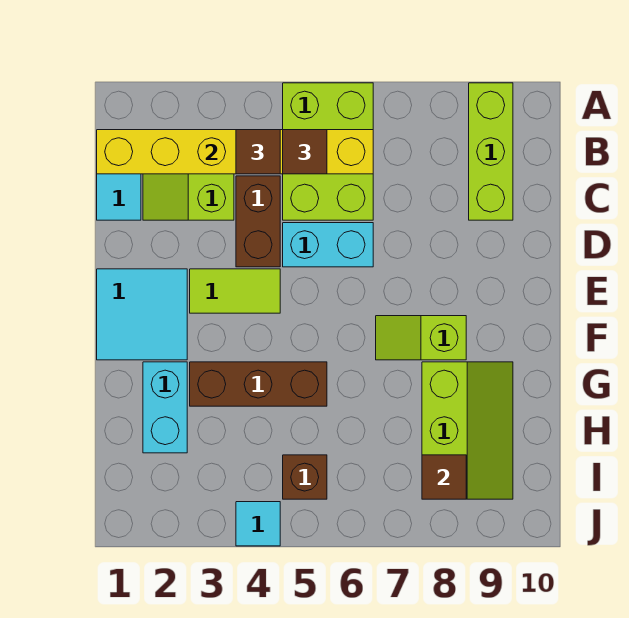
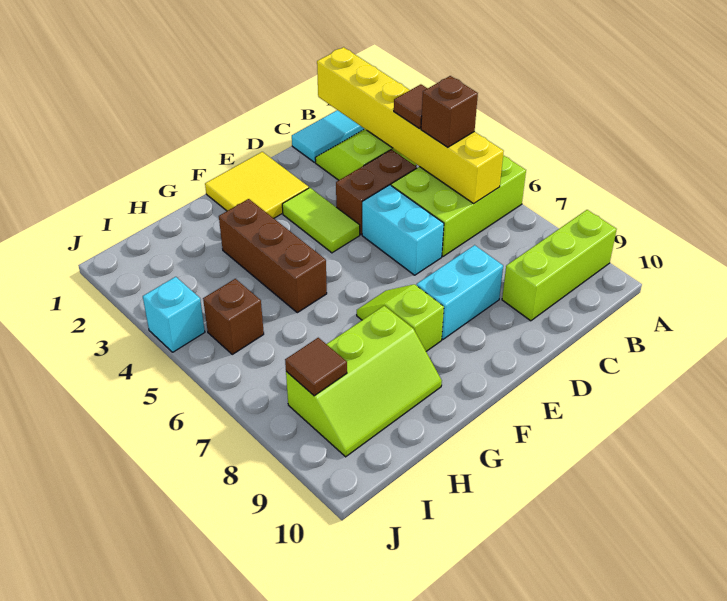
brown 1x1 tile [283,130,327,174] -> brown 1x1 brick [421,76,478,147]
cyan 2x2 tile [97,269,187,360] -> yellow 2x2 tile [205,152,309,218]
cyan 1x2 brick [143,362,187,453] -> cyan 1x2 brick moved to [417,245,503,339]
cyan 1x1 tile [236,502,280,546] -> cyan 1x1 brick [143,277,205,352]

